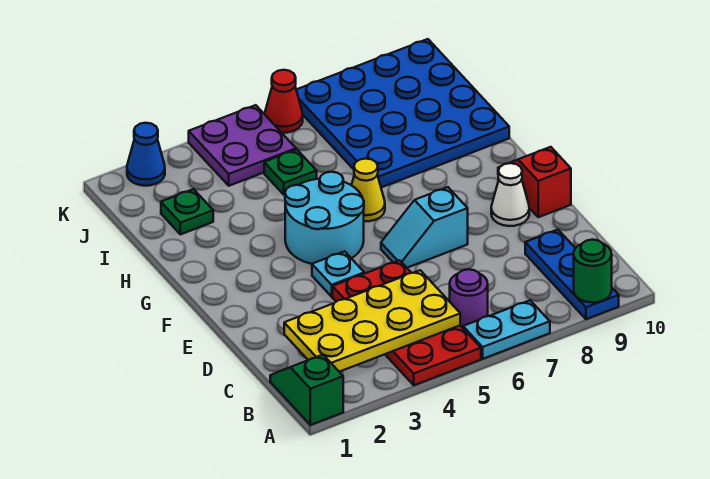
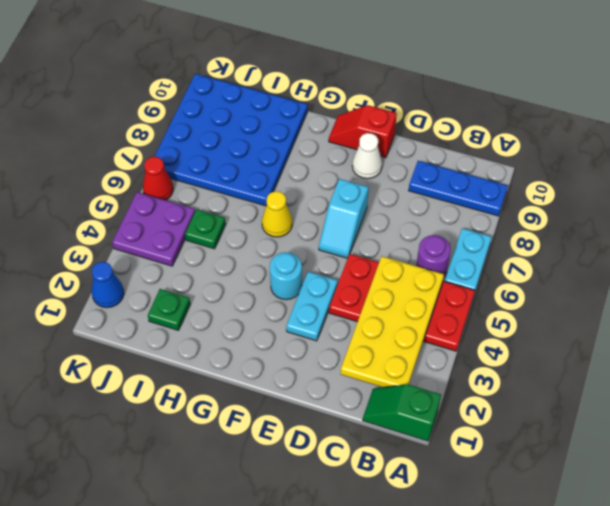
green 1x1 round brick [574,240,612,302] -> none
cyan 1x1 plate [312,251,364,297] -> cyan 1x2 plate [286,272,338,341]
cyan 2x2 round brick [285,172,364,264] -> cyan 1x1 round brick [270,252,302,300]

